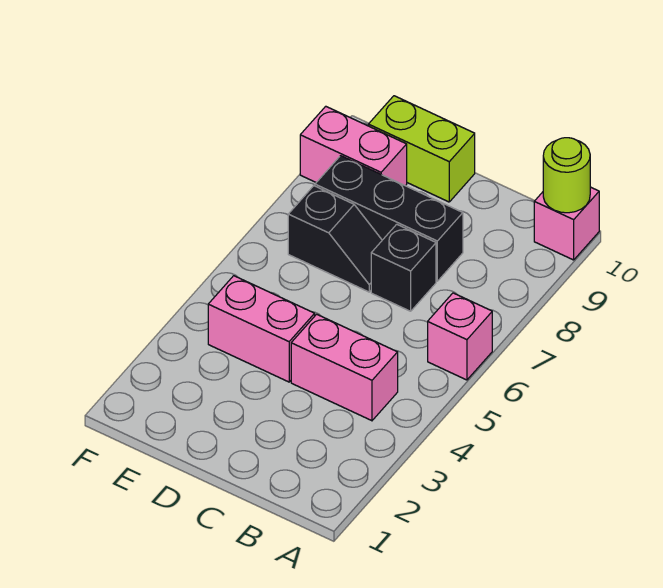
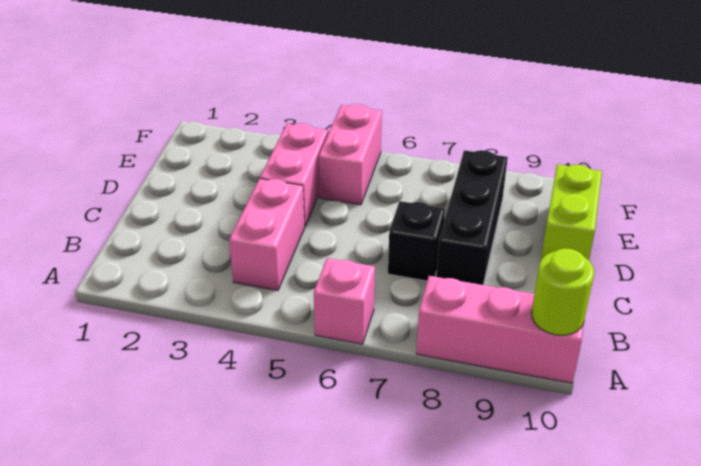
pink 1x1 brick [534,187,599,260] -> pink 1x3 brick [416,276,584,383]
black 1x2 slope [288,186,382,292] -> none
pink 1x2 brick [300,106,407,186] -> pink 1x2 brick moved to [319,104,382,205]

